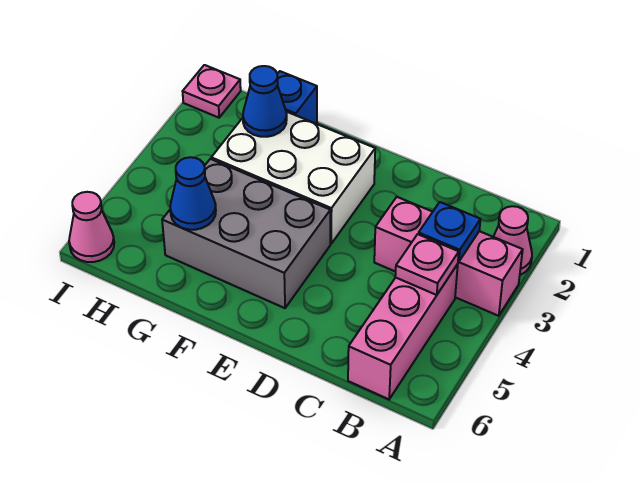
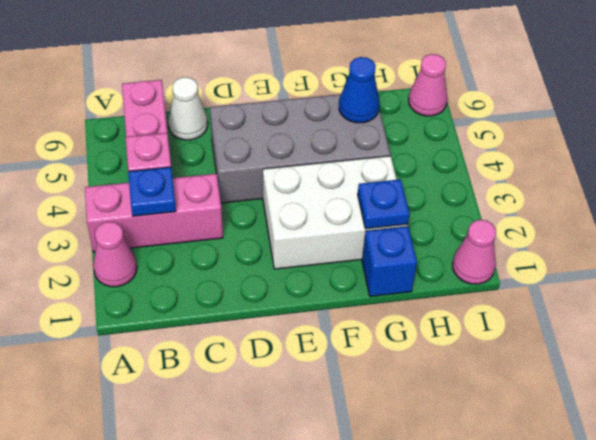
none -> white 1x1 cone [168,77,208,140]
grey 2x3 brick [162,159,330,308] -> grey 2x4 brick [210,94,390,203]
blue 1x1 cone [243,66,287,137] -> blue 1x1 plate [358,179,409,229]
pink 1x1 plate [183,65,241,118] -> pink 1x1 cone [453,220,496,284]

